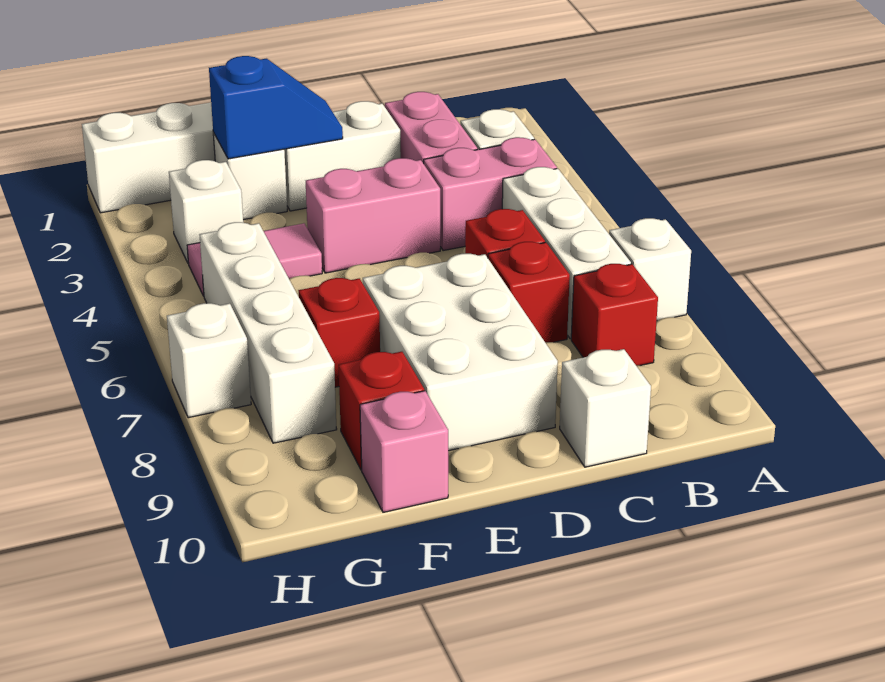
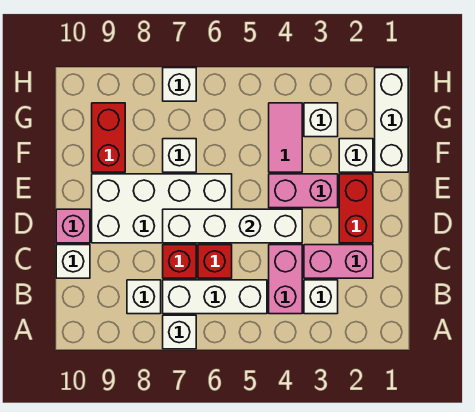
red 1x1 brick [571,264,658,366] -> white 1x1 brick [127,280,161,314]
white 1x2 brick [284,101,401,211] -> red 1x2 brick [339,174,373,243]
pink 1x2 brick [306,158,440,273] -> pink 1x2 brick turned to [269,174,338,208]
white 2x3 brick [363,254,558,451] -> white 2x4 brick [92,174,232,243]
blue 1x2 slope [209,56,343,159] -> none
red 1x1 brick [298,278,380,387] -> white 1x1 brick [163,139,196,172]
red 1x1 brick [339,352,424,470] -> red 1x2 brick [92,103,125,172]
pink 1x1 brick [360,391,448,512] -> pink 1x1 brick moved to [56,209,90,243]
white 1x4 brick [199,222,337,443] -> white 1x4 brick moved to [163,209,302,243]

